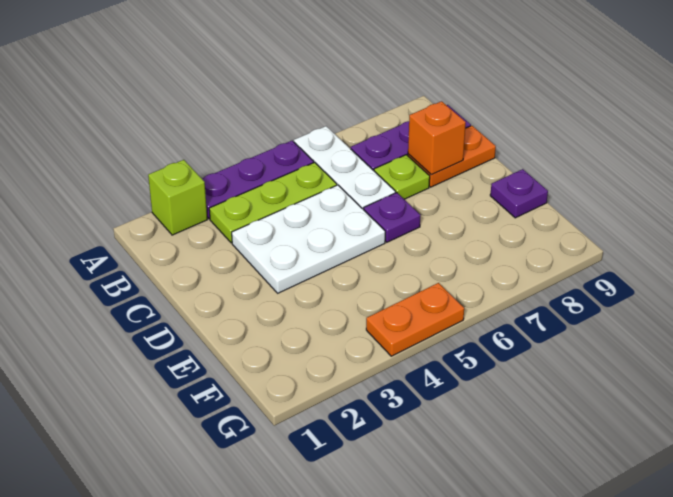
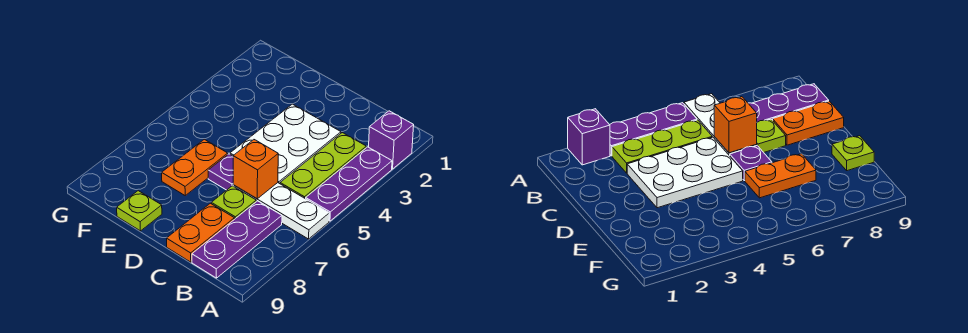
lime 1x1 brick [148,160,207,235] -> purple 1x1 brick [369,111,414,169]
orange 1x1 brick [408,101,466,175] -> orange 1x1 brick moved to [233,140,278,199]
purple 1x1 plate [490,169,548,218] -> lime 1x1 plate [117,191,162,231]
orange 1x2 plate [366,283,464,356] -> orange 1x2 plate moved to [162,139,228,195]

